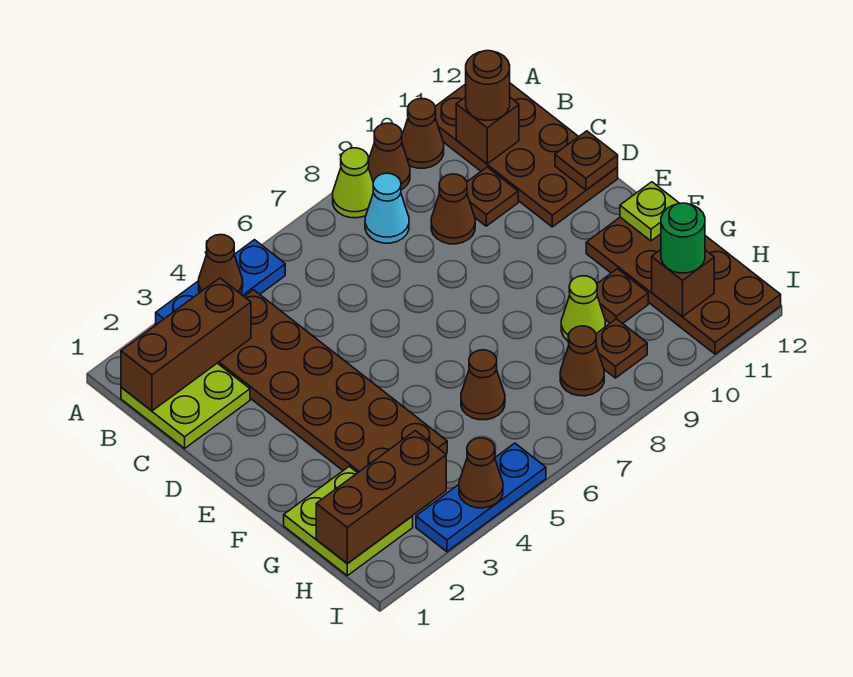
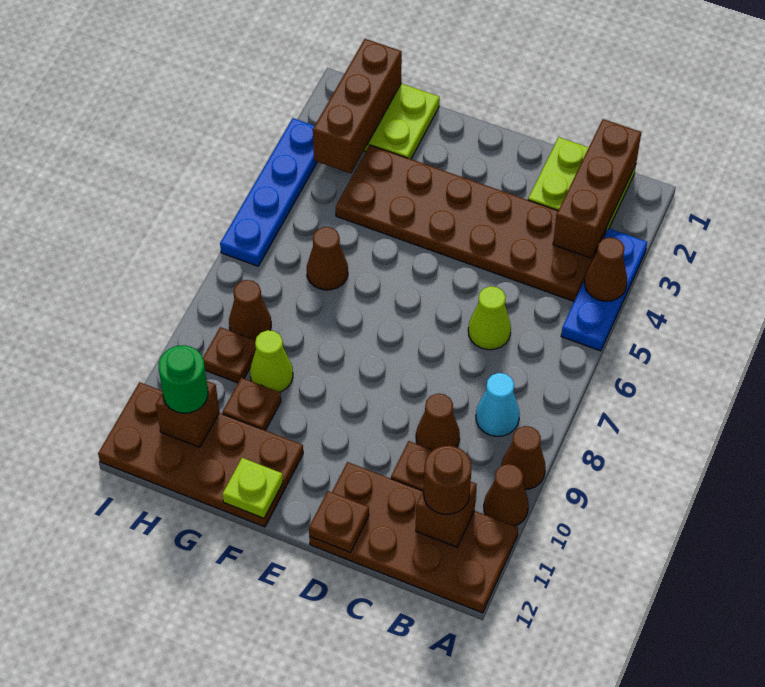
lime 1x1 cone [333,148,373,218] -> lime 1x1 cone moved to [468,286,511,350]
blue 1x3 plate [416,443,546,552] -> blue 1x4 plate [220,118,317,266]
brown 1x1 cone [459,438,503,508] -> none

